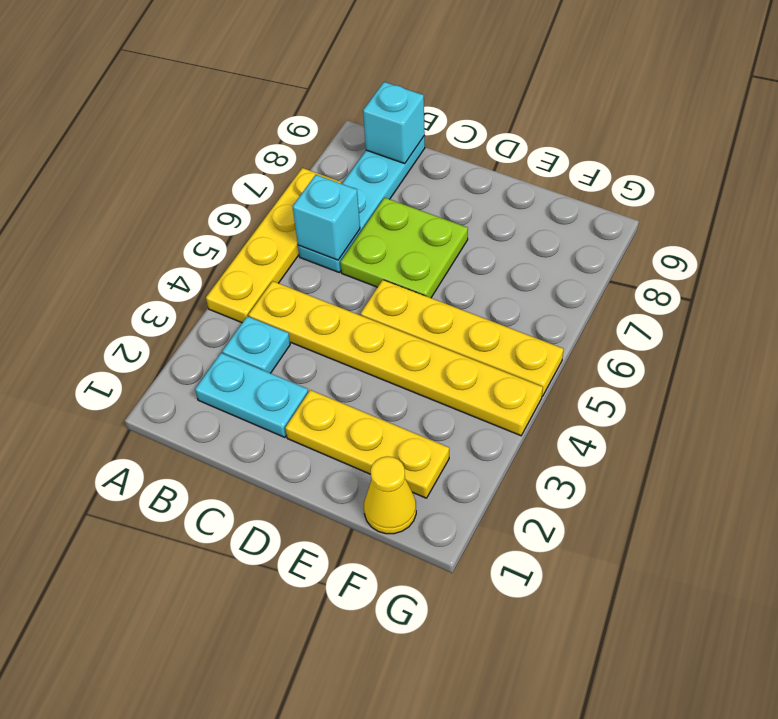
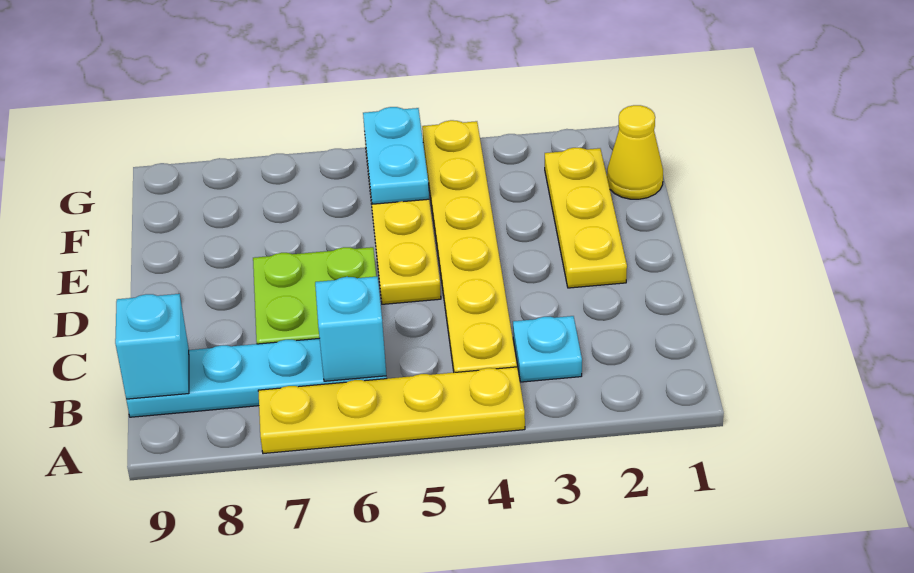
cyan 1x2 plate [195,353,308,437] -> cyan 1x2 plate moved to [363,107,429,204]

